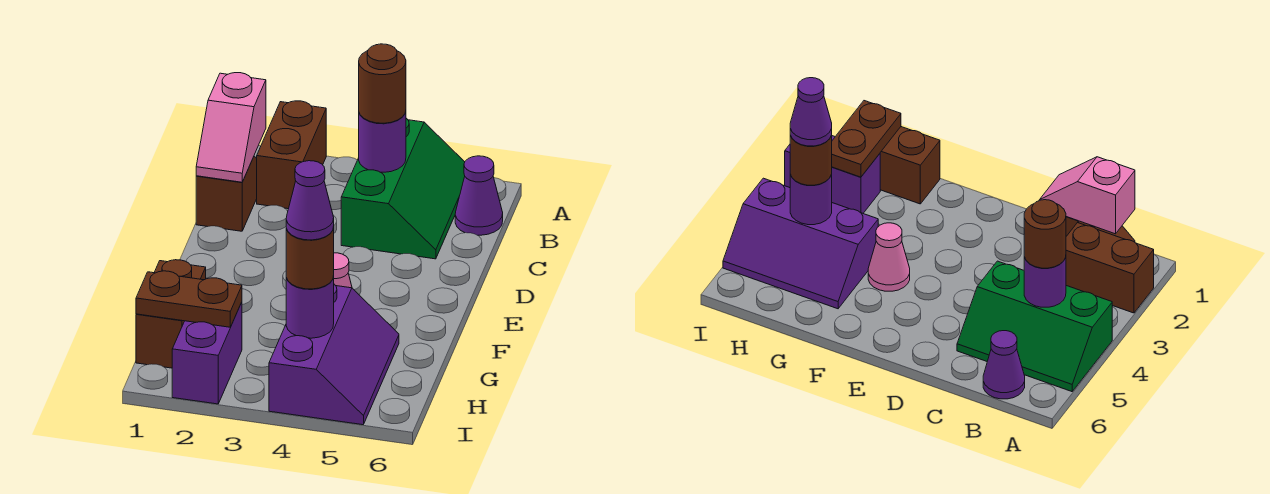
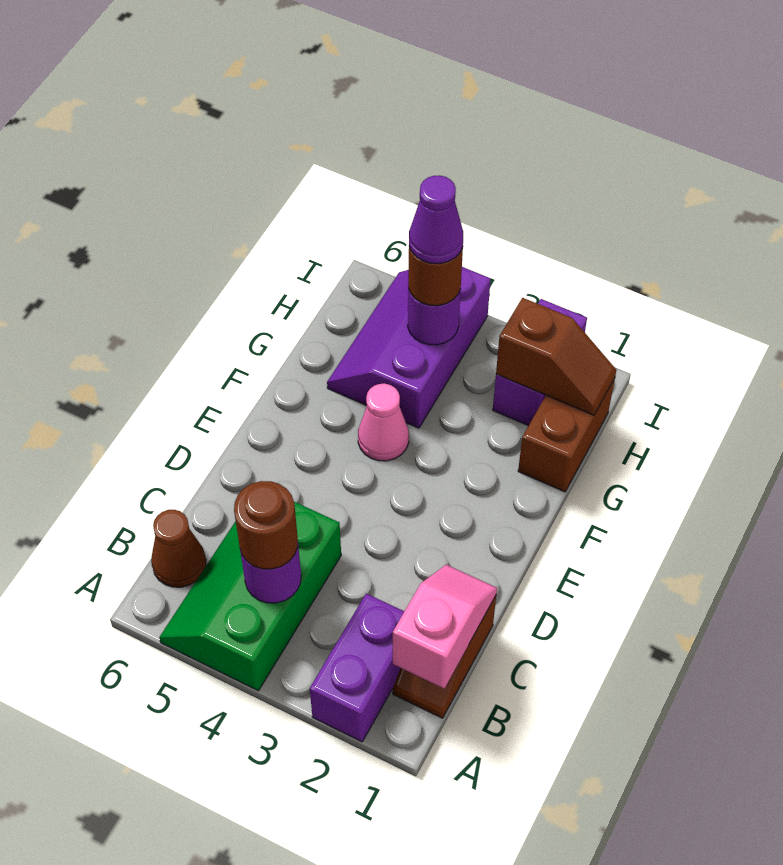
brown 1x2 brick [257,101,326,209] -> purple 1x2 brick [310,594,404,742]
purple 1x1 cone [455,156,503,235] -> brown 1x1 cone [151,510,206,587]
brown 1x2 plate [136,271,242,327] -> brown 1x2 slope [496,298,616,415]

